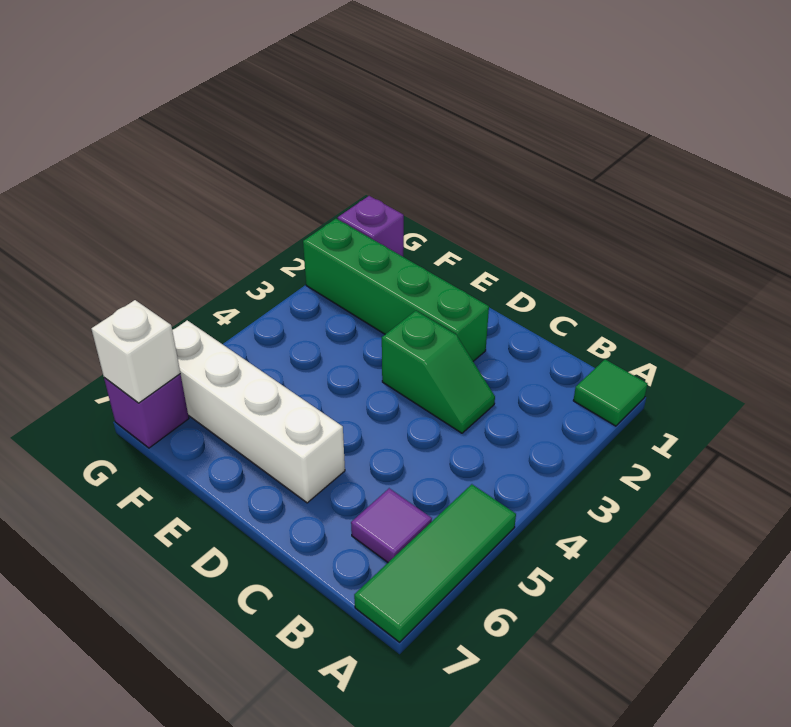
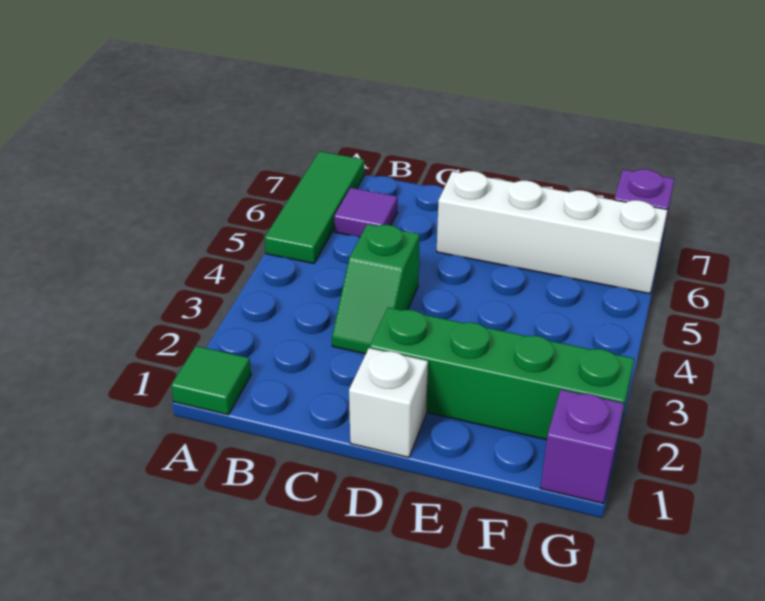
green 1x2 slope [382,311,495,433] -> green 1x2 slope turned to [332,224,420,354]
white 1x1 brick [92,300,180,403] -> white 1x1 brick moved to [349,348,428,458]

